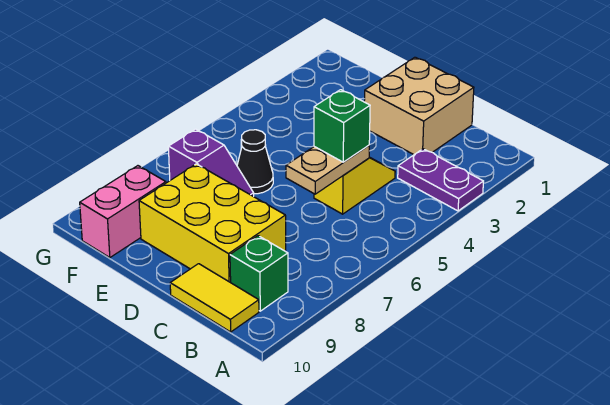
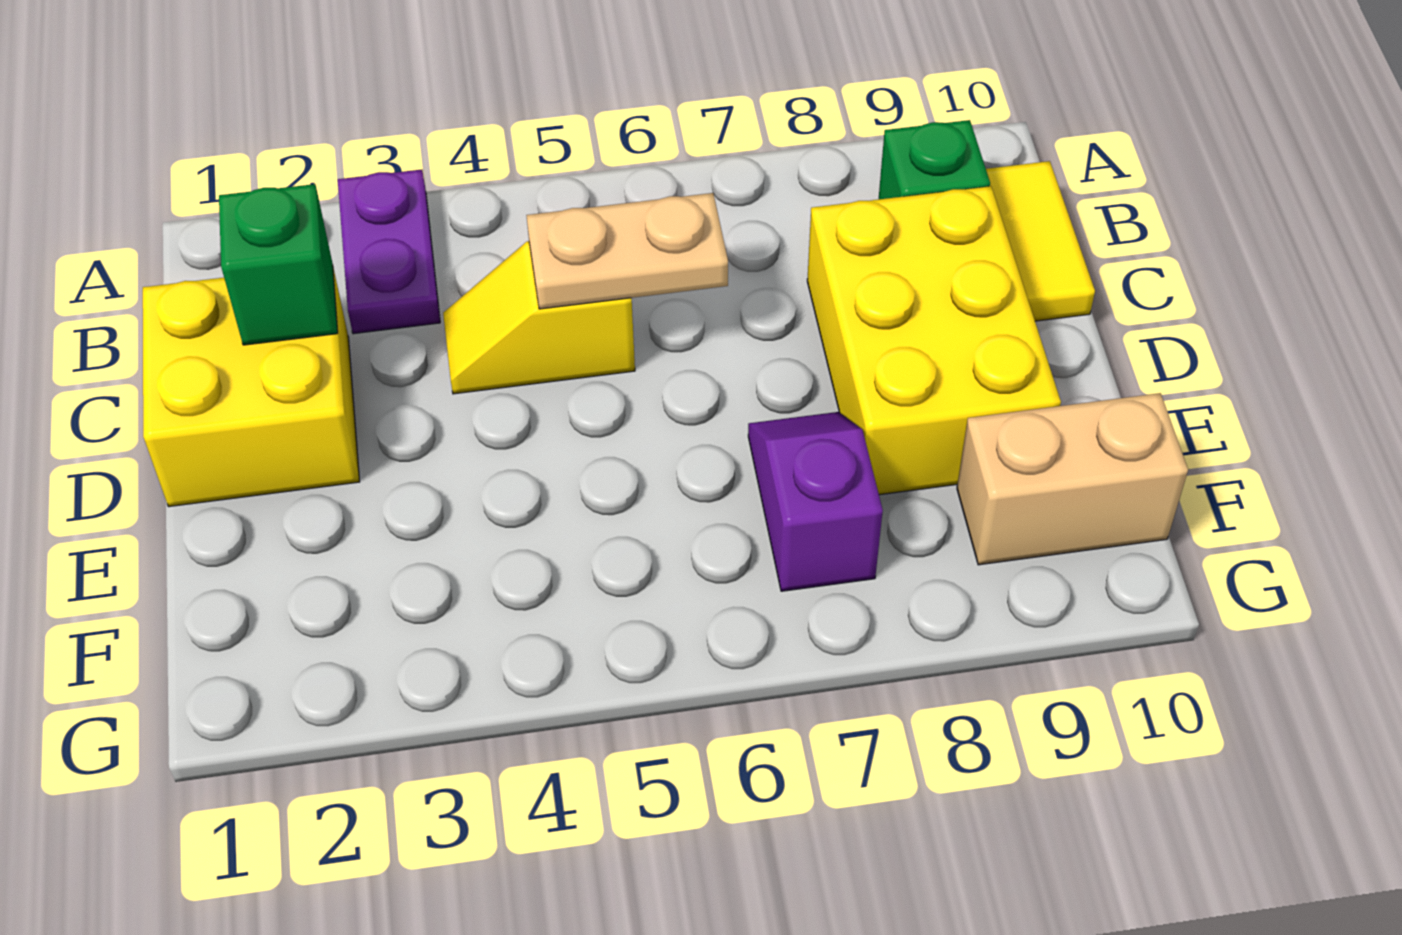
tan 2x2 brick [364,57,474,155] -> yellow 2x2 brick [143,268,360,507]
green 1x1 brick [314,90,370,162] -> green 1x1 brick moved to [219,184,338,345]
black 1x1 cone [237,130,273,194] -> none
pink 1x2 brick [80,166,166,258] -> tan 1x2 brick [957,393,1188,565]

